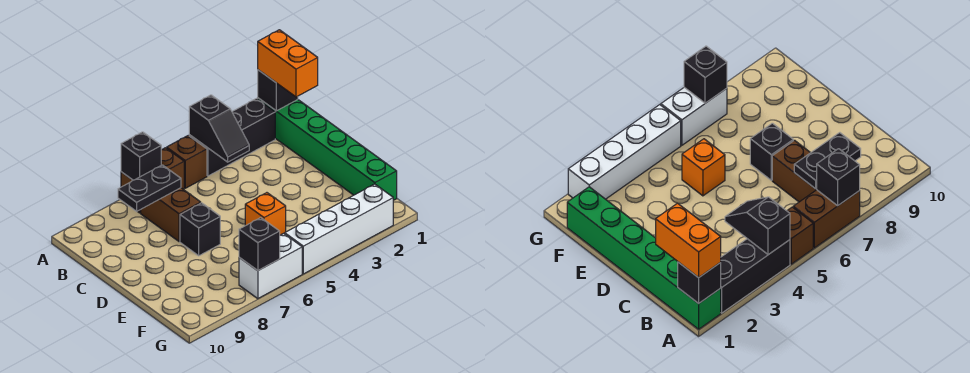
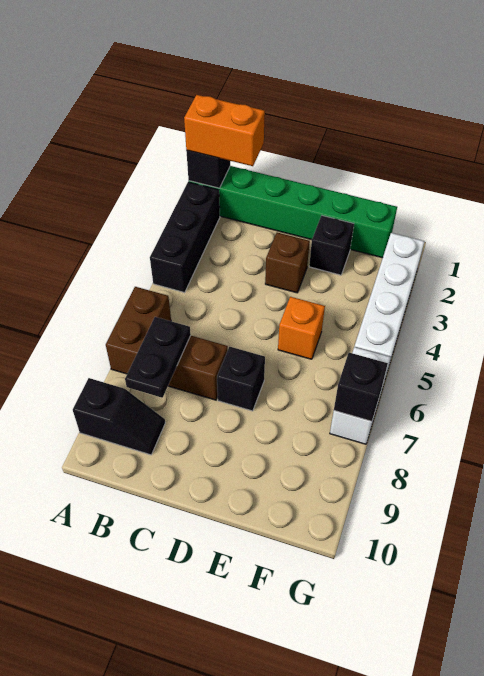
black 1x2 slope [189,95,249,162] -> black 1x2 slope moved to [73,378,165,455]
brown 1x1 brick [167,135,207,188] -> brown 1x1 brick moved to [265,233,310,293]
black 1x1 brick [121,132,161,180] -> black 1x1 brick moved to [309,215,354,275]

